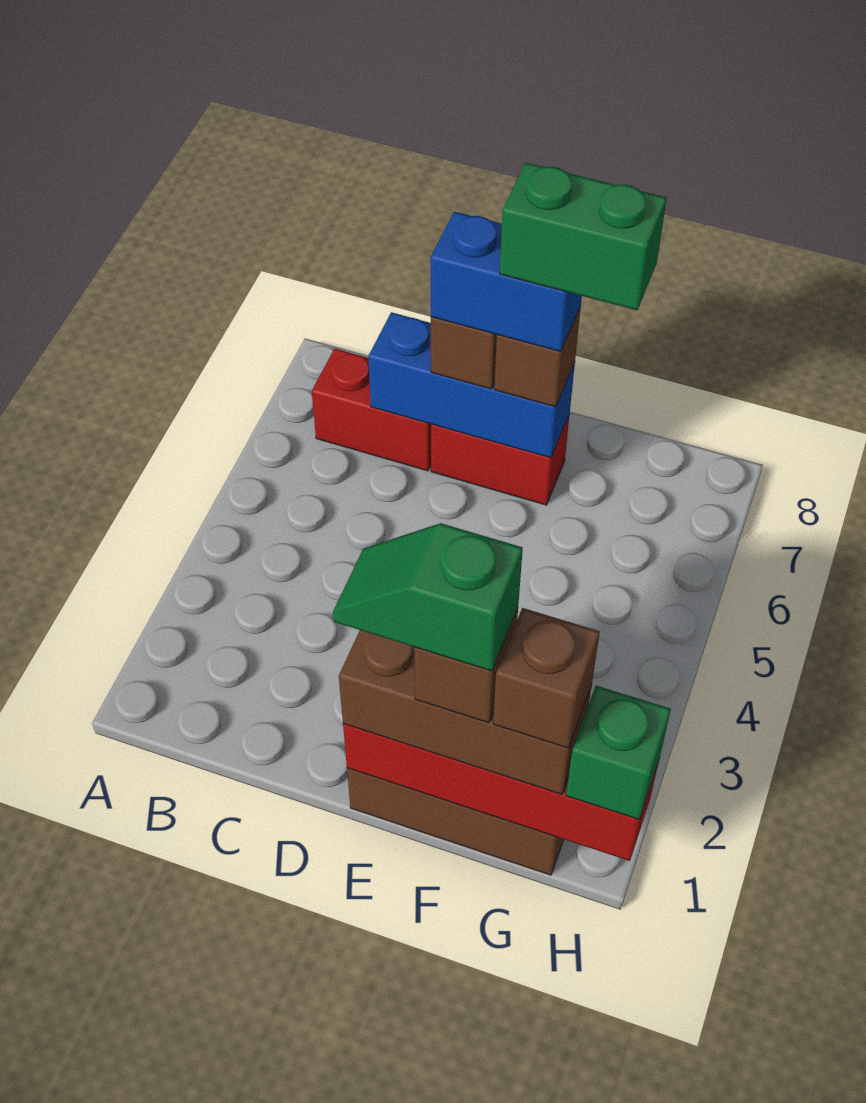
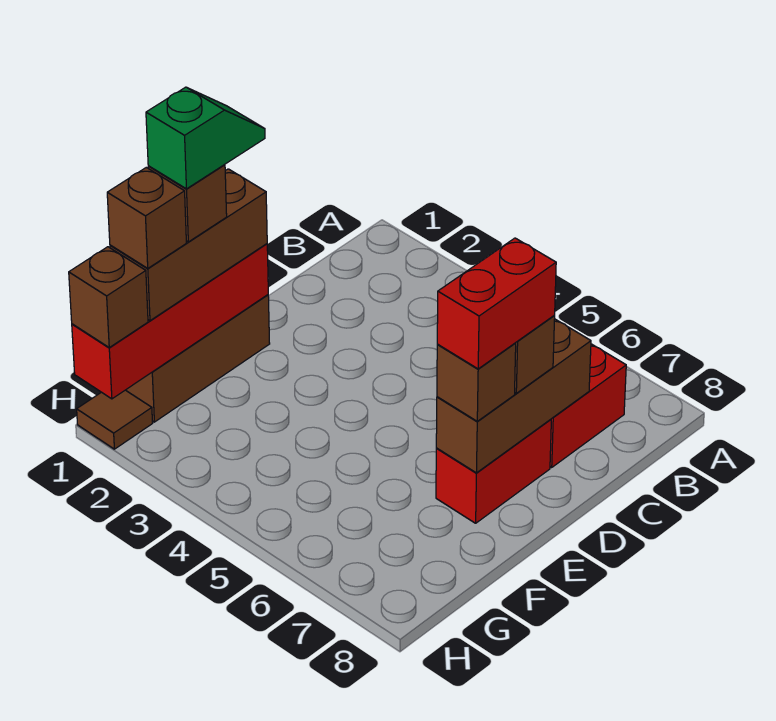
blue 1x3 brick [368,312,575,458] -> brown 1x3 brick [436,319,591,473]
blue 1x2 brick [431,212,582,352] -> red 1x2 brick [437,238,556,369]
green 1x2 brick [500,163,667,310] -> none
none -> brown 1x1 tile [77,390,153,449]
green 1x1 brick [566,686,671,819] -> brown 1x1 brick [69,247,148,347]

